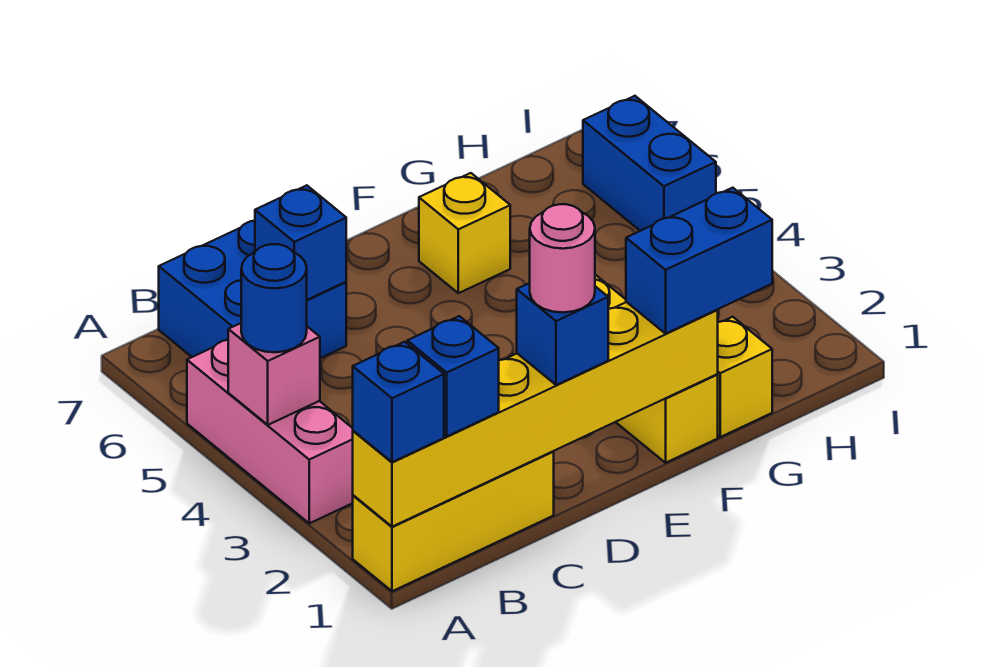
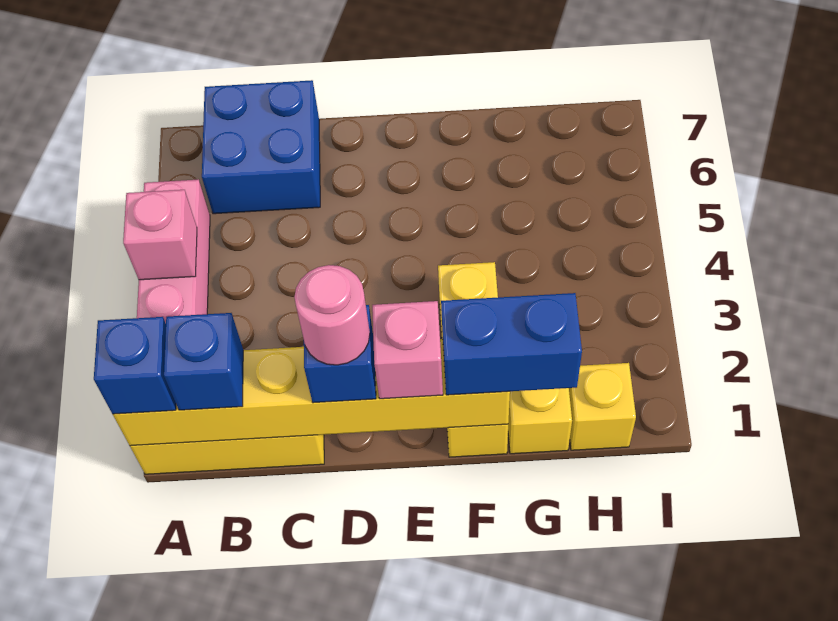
blue 1x1 round brick [241,244,307,352] -> none
blue 1x1 brick [255,185,346,300] -> none
none -> pink 1x1 brick [372,301,443,399]
yellow 1x1 brick [419,173,510,293] -> yellow 1x1 brick moved to [569,363,636,450]
blue 1x2 brick [583,96,716,231] -> none

